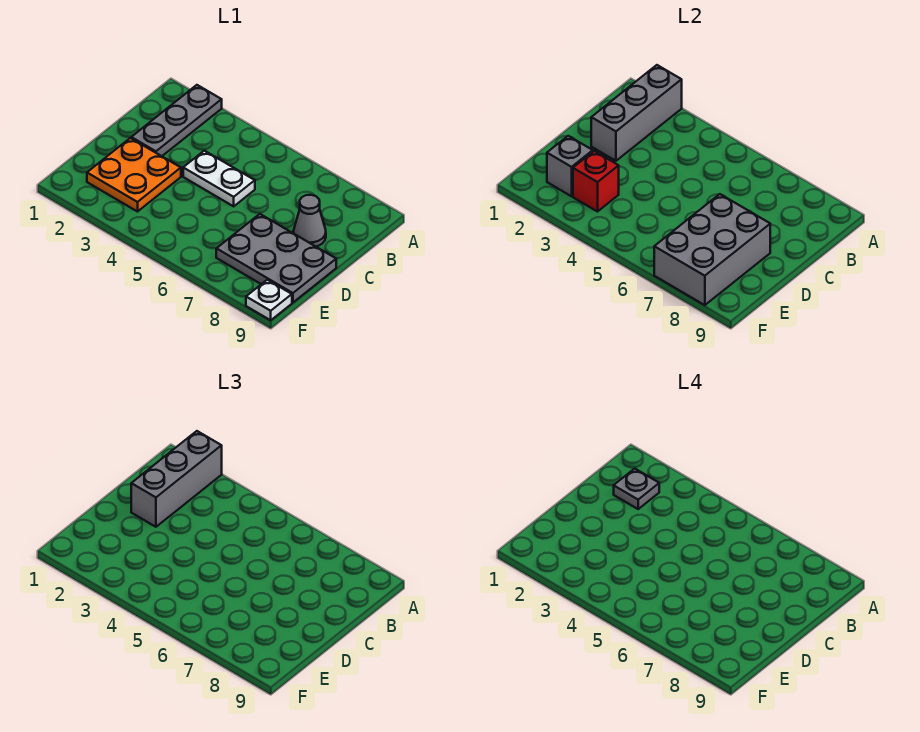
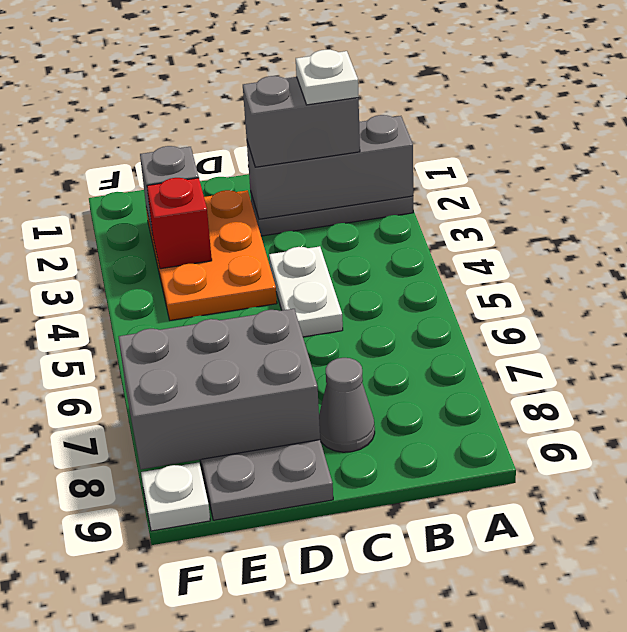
grey 1x3 brick [131,431,222,527] -> grey 1x2 brick [243,76,360,167]
grey 1x1 plate [614,469,659,509] -> white 1x1 plate [296,50,359,105]
orange 2x2 plate [87,138,181,212] -> orange 2x3 plate [146,190,277,320]

